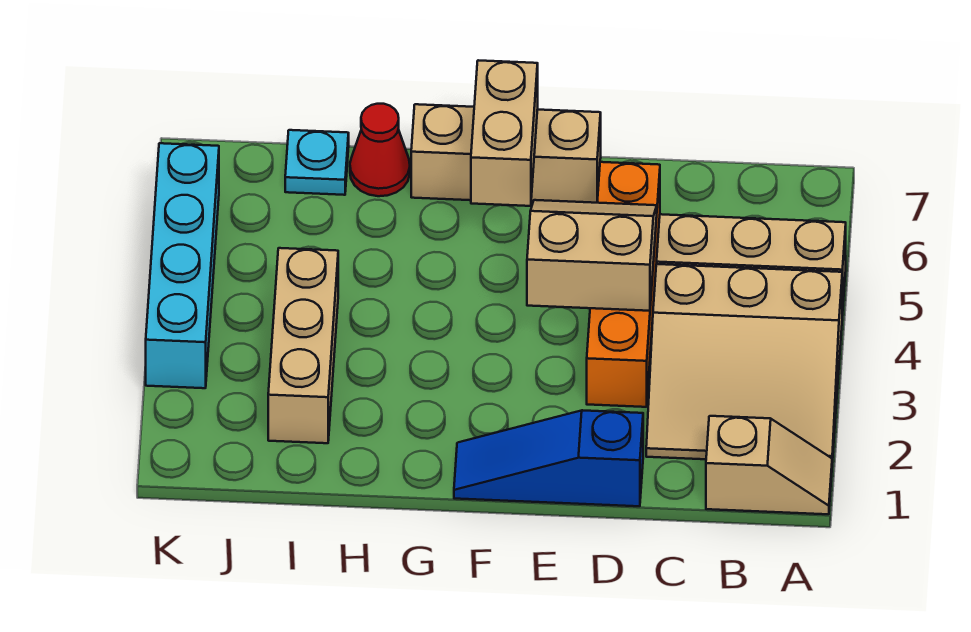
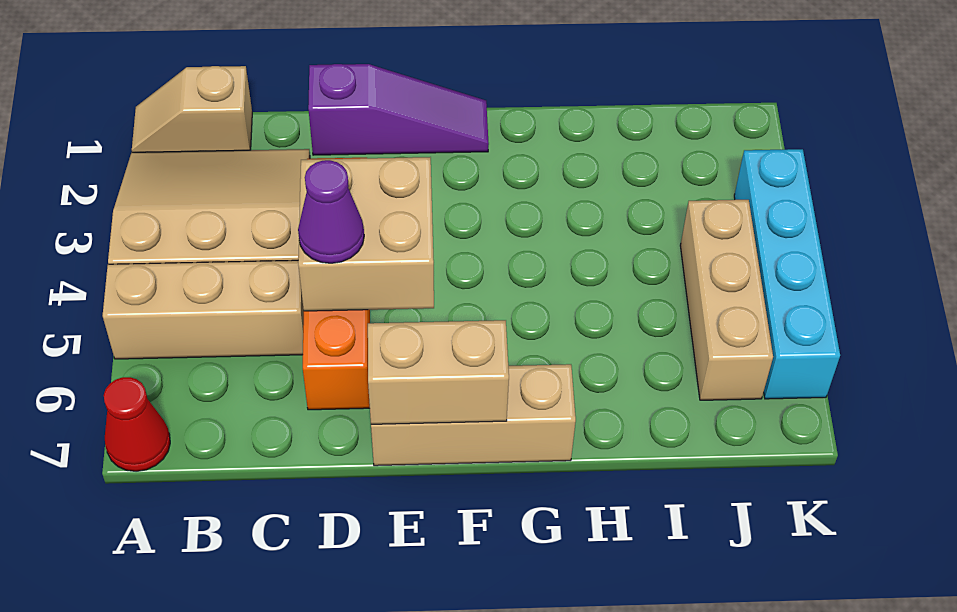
blue 1x3 slope [454,410,643,506] -> purple 1x3 slope [308,64,489,155]
tan 2x2 slope [527,200,657,311] -> tan 2x2 brick [298,157,434,311]
none -> purple 1x1 cone [298,160,364,263]
tan 1x2 brick [471,60,538,206] -> tan 1x2 brick turned to [368,320,509,424]
red 1x1 cone [350,104,410,196] -> red 1x1 cone moved to [104,377,170,471]
tan 1x3 brick [268,248,338,443] -> tan 1x3 brick moved to [680,200,773,400]
cyan 1x1 plate [285,130,349,195] -> none

